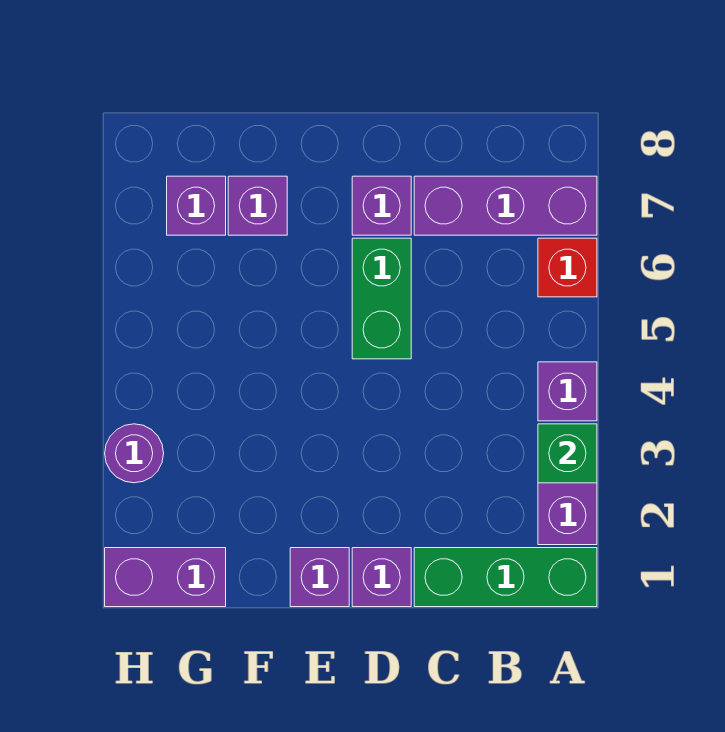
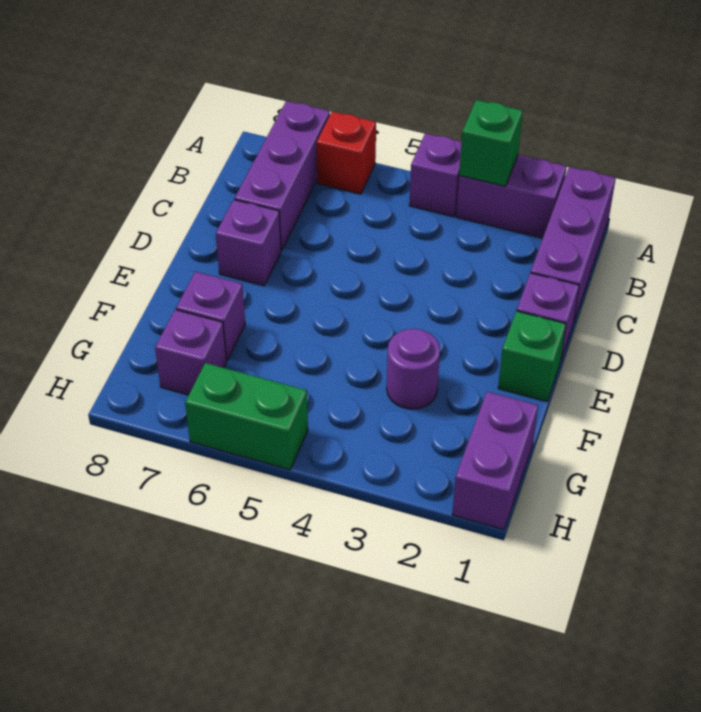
green 1x3 brick [414,548,597,607] -> purple 1x3 brick [531,167,616,324]
green 1x2 brick [352,238,411,359] -> green 1x2 brick moved to [185,363,308,470]
purple 1x1 brick [290,548,349,607] -> green 1x1 brick [498,311,566,401]
purple 1x1 round brick [105,424,164,483] -> purple 1x1 round brick moved to [387,329,440,409]

